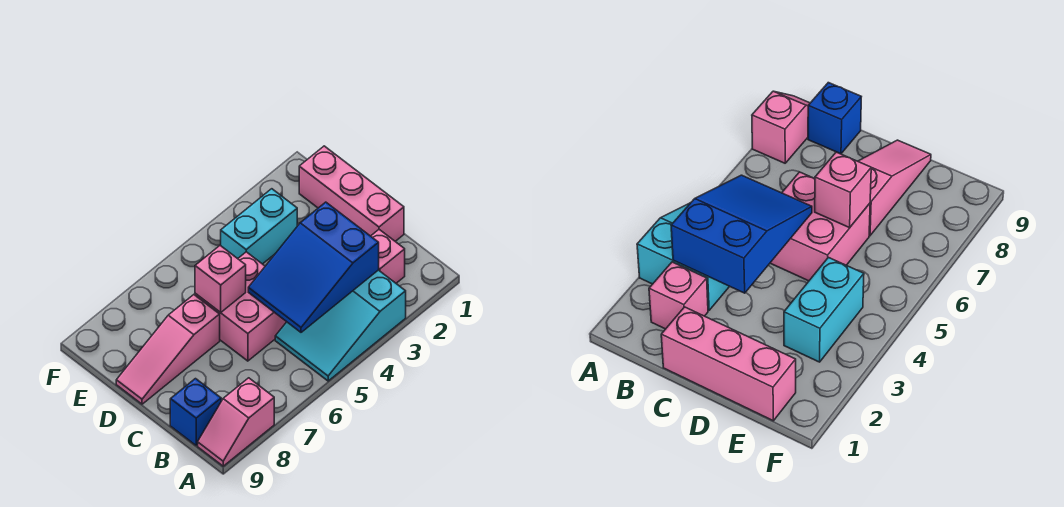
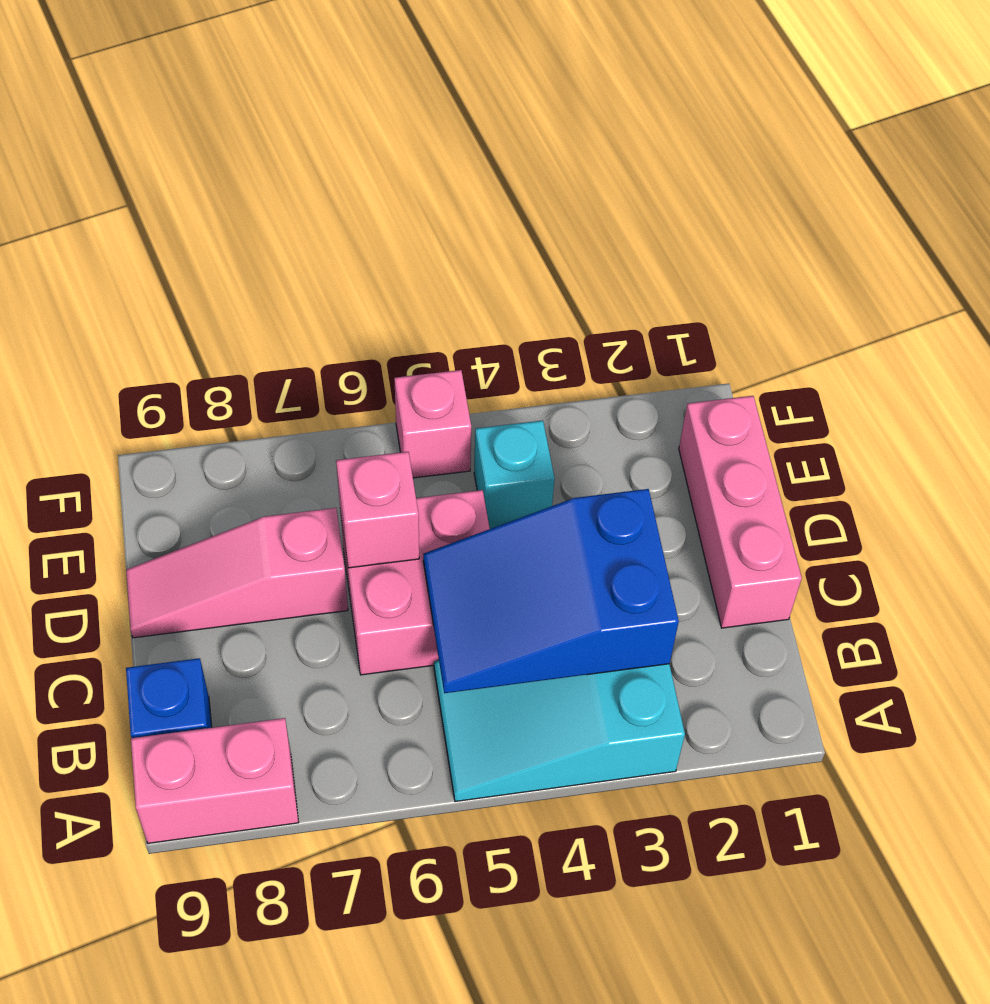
pink 1x2 slope [198,378,274,466] -> pink 1x2 brick [131,718,299,843]
pink 1x1 brick [371,230,405,283] -> pink 1x1 brick moved to [394,370,471,478]
cyan 1x2 brick [221,189,297,264] -> cyan 1x1 brick [474,421,555,529]

